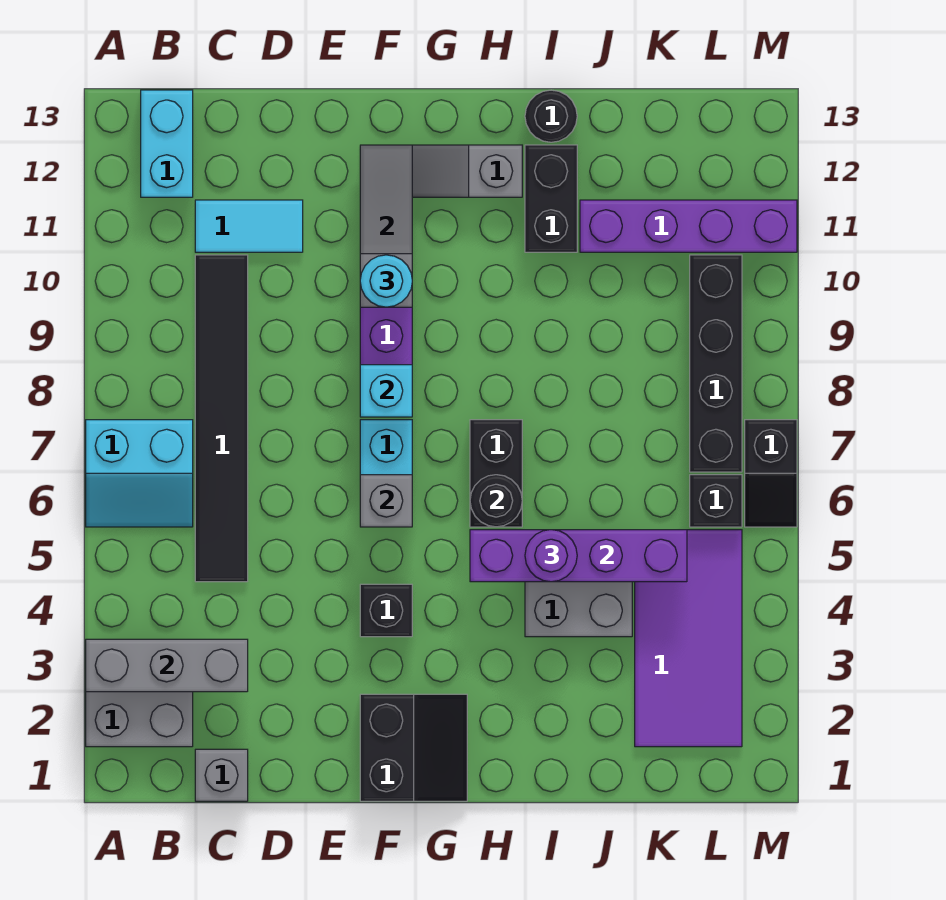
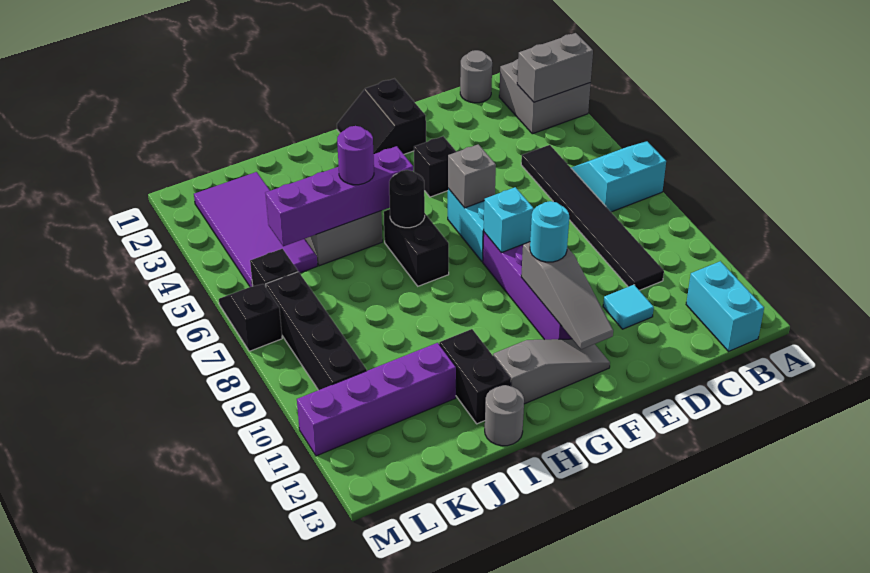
grey 1x3 brick [86,639,248,692] -> grey 1x2 brick [517,33,593,102]
grey 1x1 brick [195,749,248,801] -> grey 1x1 round brick [460,50,492,103]
cyan 1x2 tile [195,200,303,252] -> cyan 1x1 tile [603,285,654,329]
black 1x1 round brick [525,90,577,142] -> grey 1x1 round brick [485,385,524,446]

